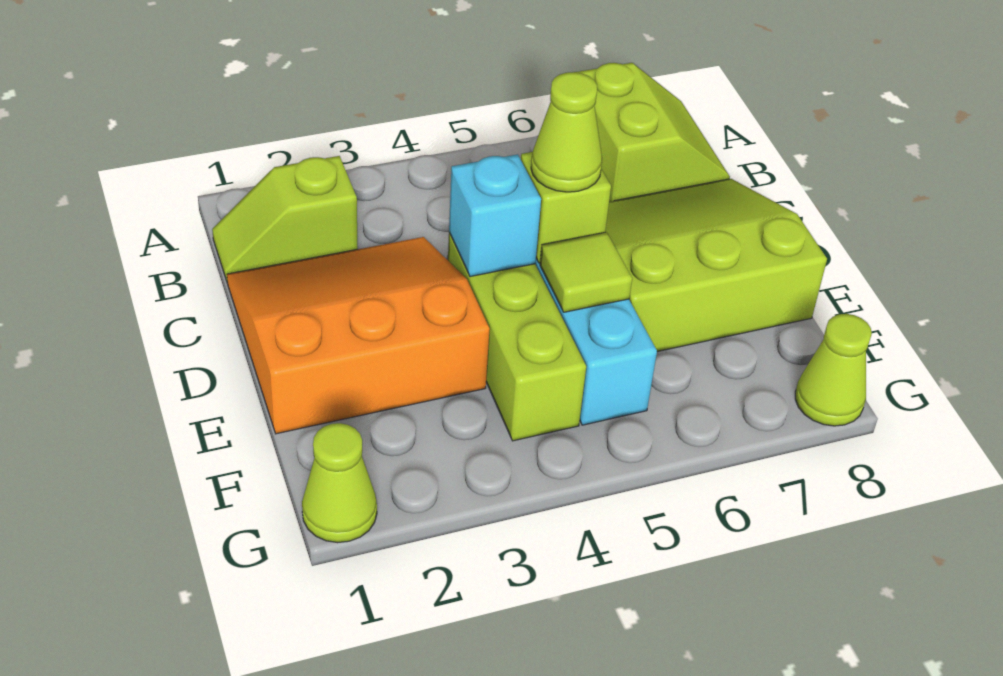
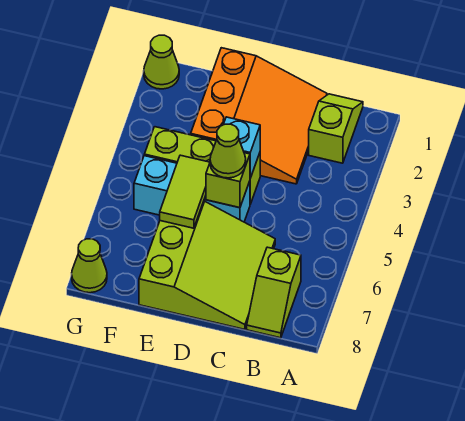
lime 2x2 slope [576,63,730,202] -> lime 1x2 slope [247,247,301,338]
lime 1x1 tile [540,232,632,312] -> lime 1x2 tile [160,155,210,228]

